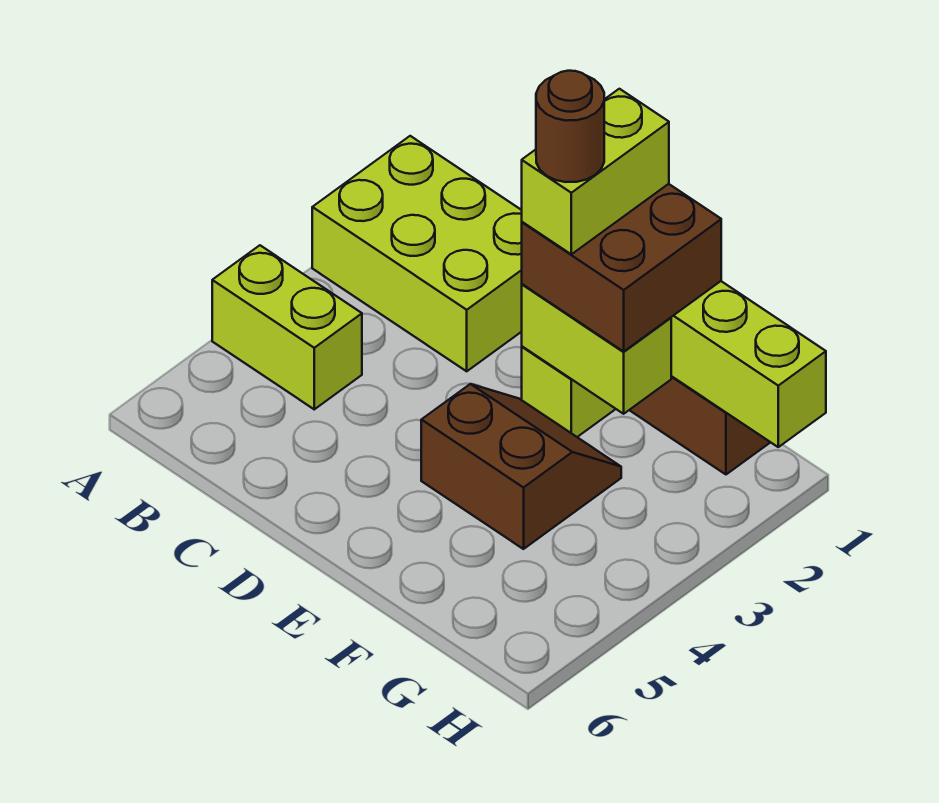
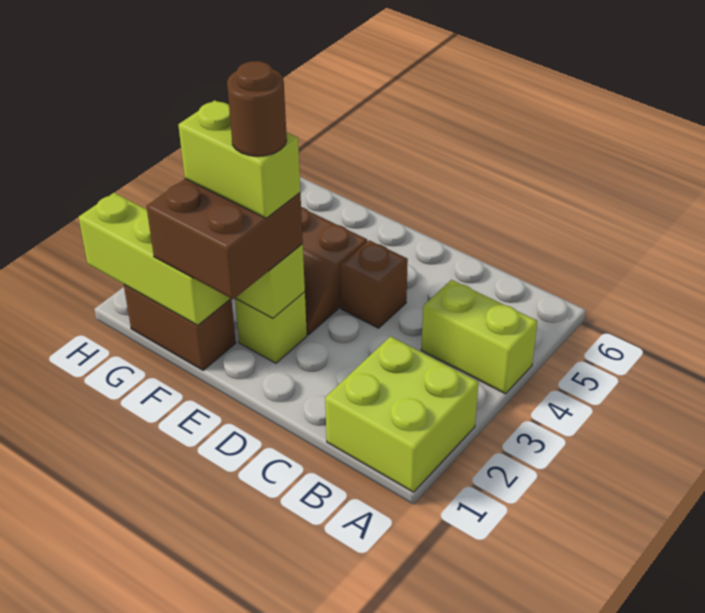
lime 2x3 brick [312,136,522,371] -> lime 2x2 brick [325,336,479,492]
none -> brown 1x1 brick [340,240,408,328]
lime 1x2 brick [522,89,669,254] -> lime 1x2 brick turned to [178,100,300,218]

